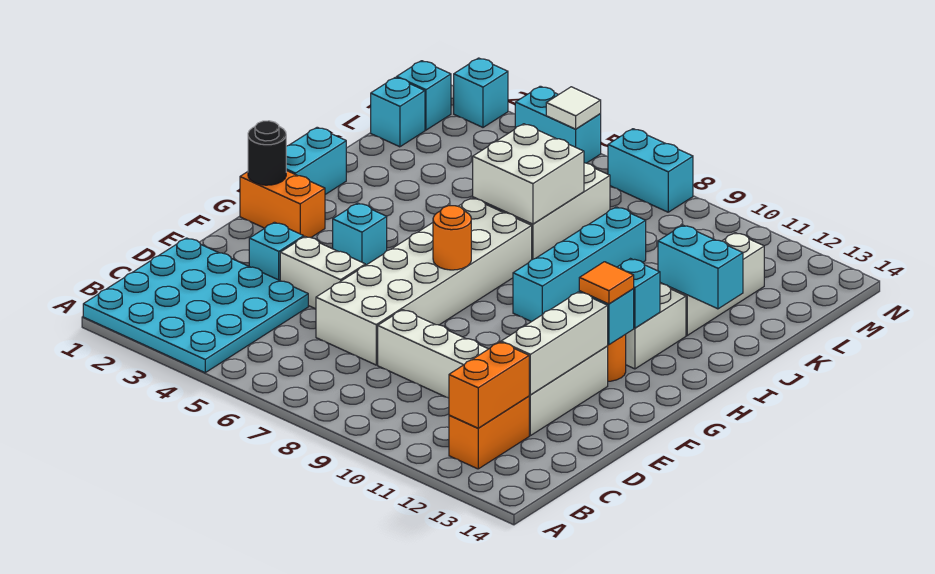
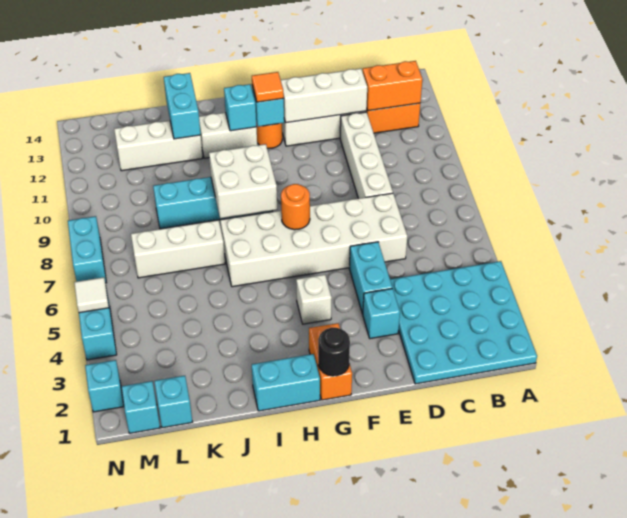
white 1x2 brick [280,237,365,309] -> cyan 1x2 brick [349,242,392,314]
cyan 1x1 brick [333,203,387,265] -> white 1x1 brick [296,275,332,324]
white 2x2 brick [473,124,584,224] -> white 2x2 brick moved to [209,144,277,218]

